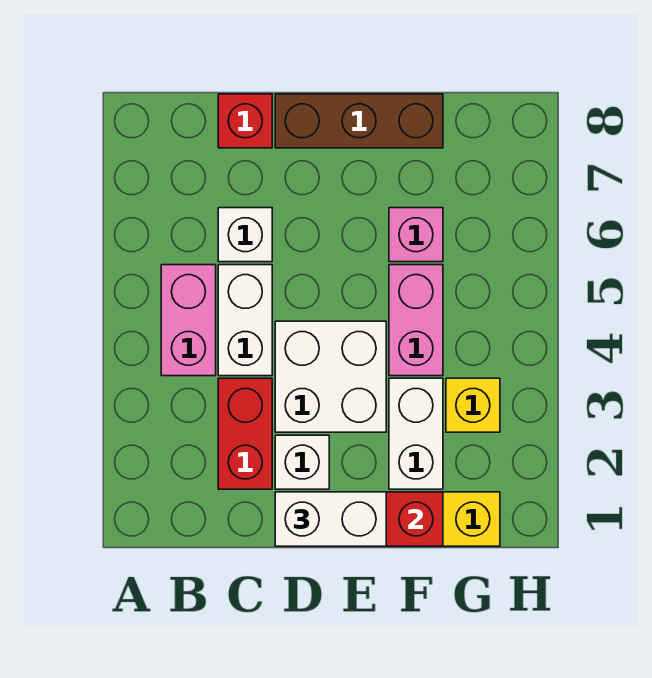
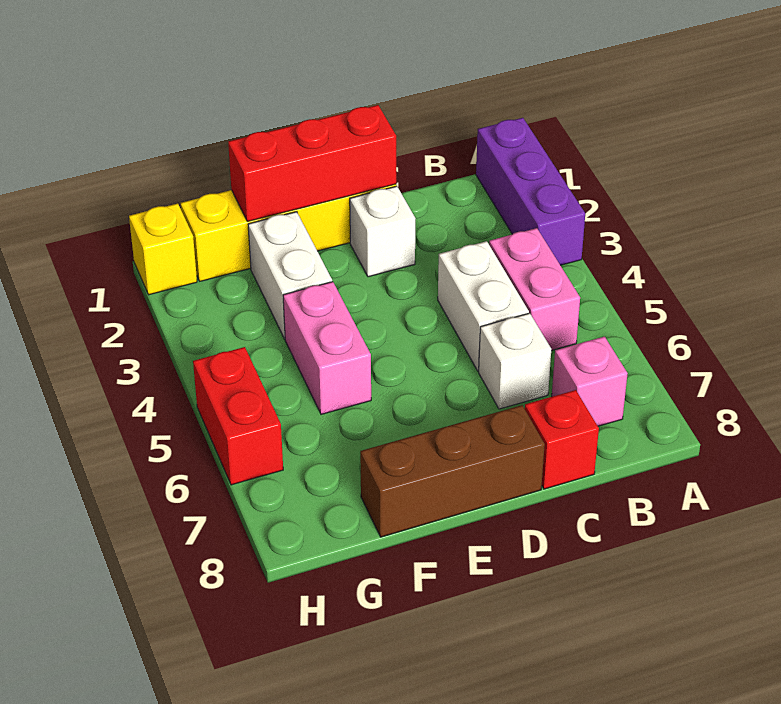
none -> purple 1x3 brick [476,118,585,265]
red 1x2 brick [218,378,272,489] -> red 1x2 brick moved to [193,347,283,485]
white 1x2 brick [275,492,386,546] -> none
white 2x2 brick [275,321,386,432] -> none
pink 1x1 brick [389,208,443,262] -> pink 1x1 brick moved to [552,337,628,426]
yellow 1x1 brick [446,378,500,432] -> yellow 1x1 brick moved to [129,204,197,295]

